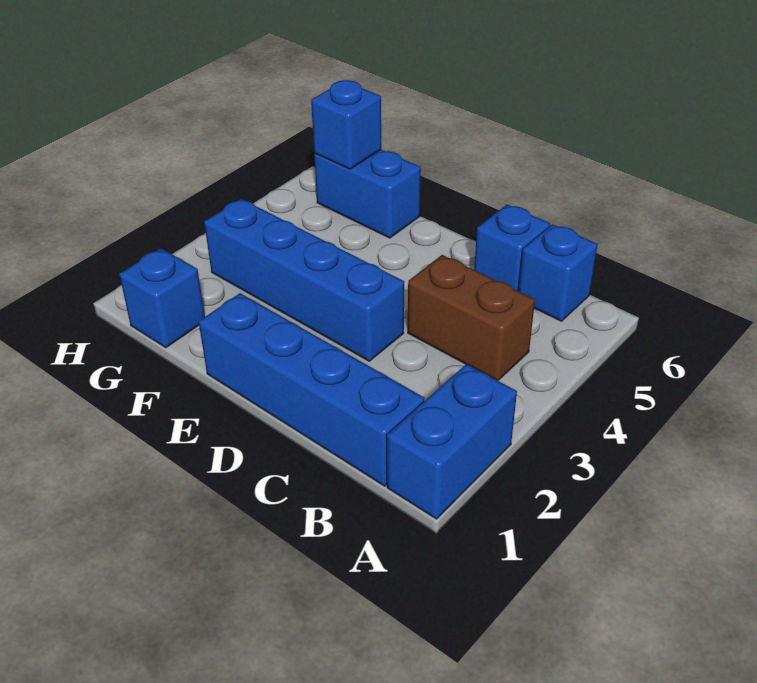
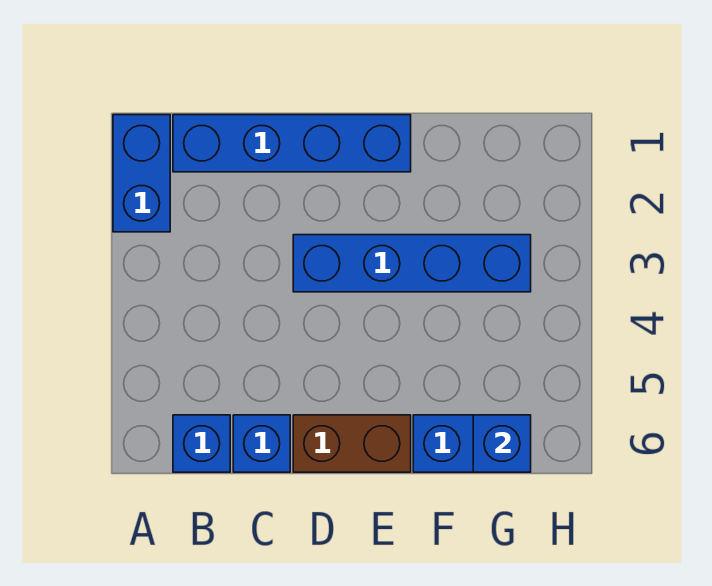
brown 1x2 brick [408,255,535,380] -> brown 1x2 brick moved to [293,415,411,472]
blue 1x1 brick [119,248,205,348] -> none

